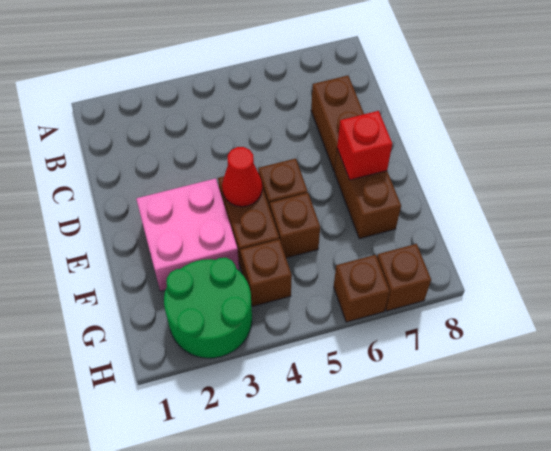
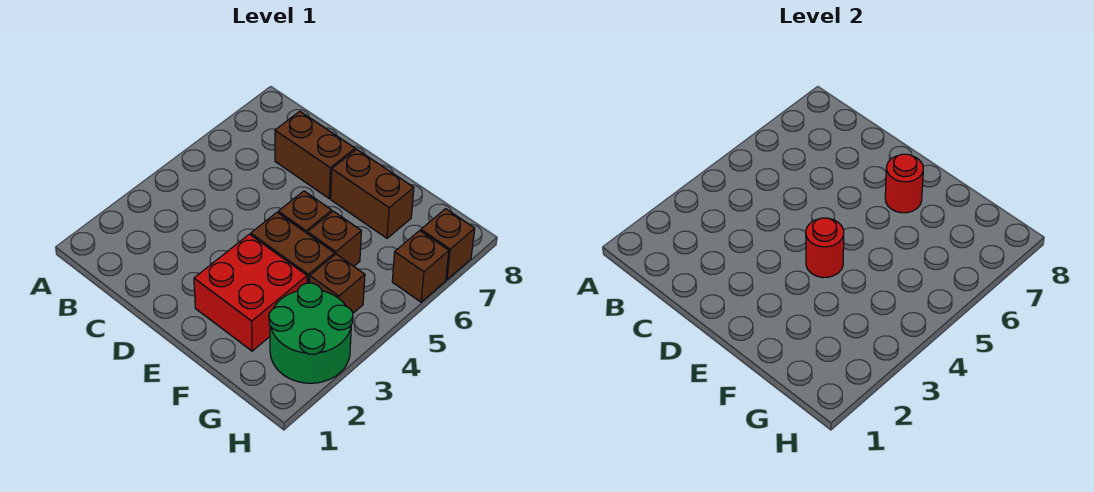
pink 2x2 brick [136,178,239,291] -> red 2x2 brick [194,234,307,351]
red 1x1 cone [222,147,262,207] -> red 1x1 round brick [806,218,844,278]
red 1x1 brick [337,111,392,180] -> red 1x1 round brick [885,154,923,213]

